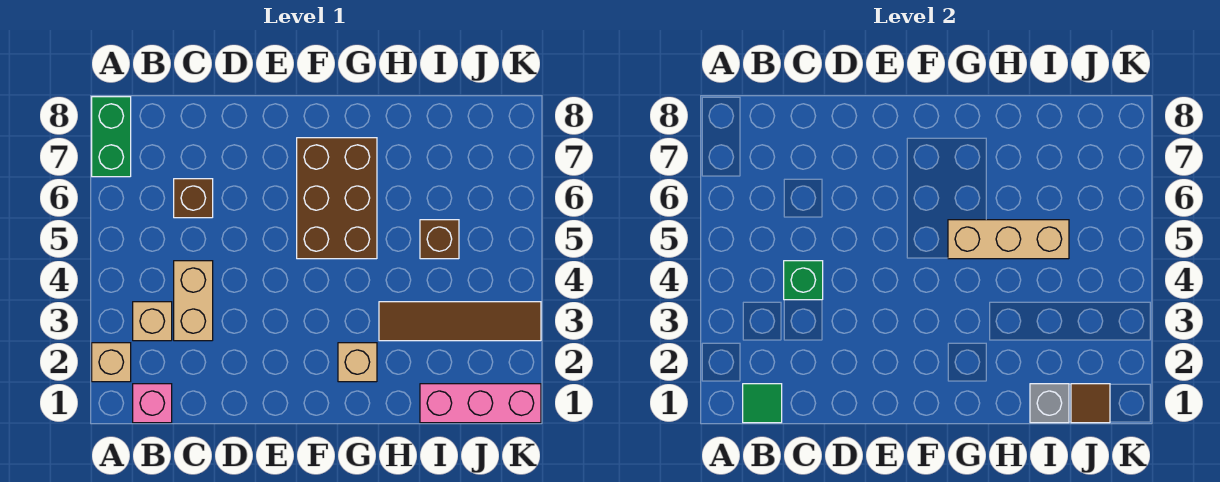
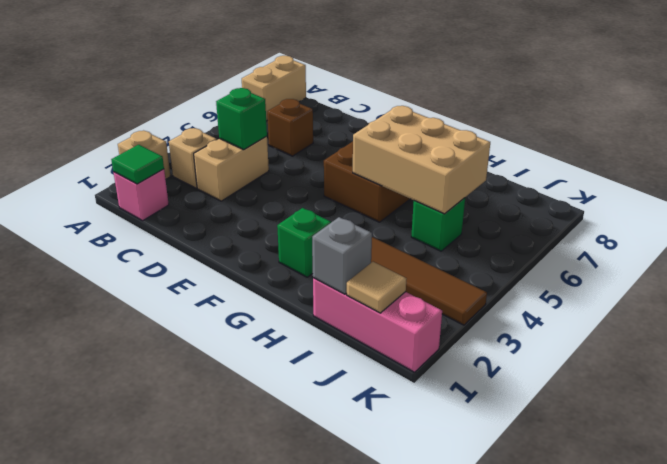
green 1x2 brick [92,97,131,177] -> tan 1x2 brick [242,56,306,121]
tan 1x1 brick [338,343,377,382] -> green 1x1 brick [277,208,331,277]
tan 1x3 brick [948,220,1069,259] -> tan 2x3 brick [353,106,490,214]
brown 1x1 brick [420,220,459,259] -> green 1x1 brick [411,198,465,251]
brown 1x1 tile [1071,384,1110,423] -> tan 1x1 tile [347,262,406,313]

